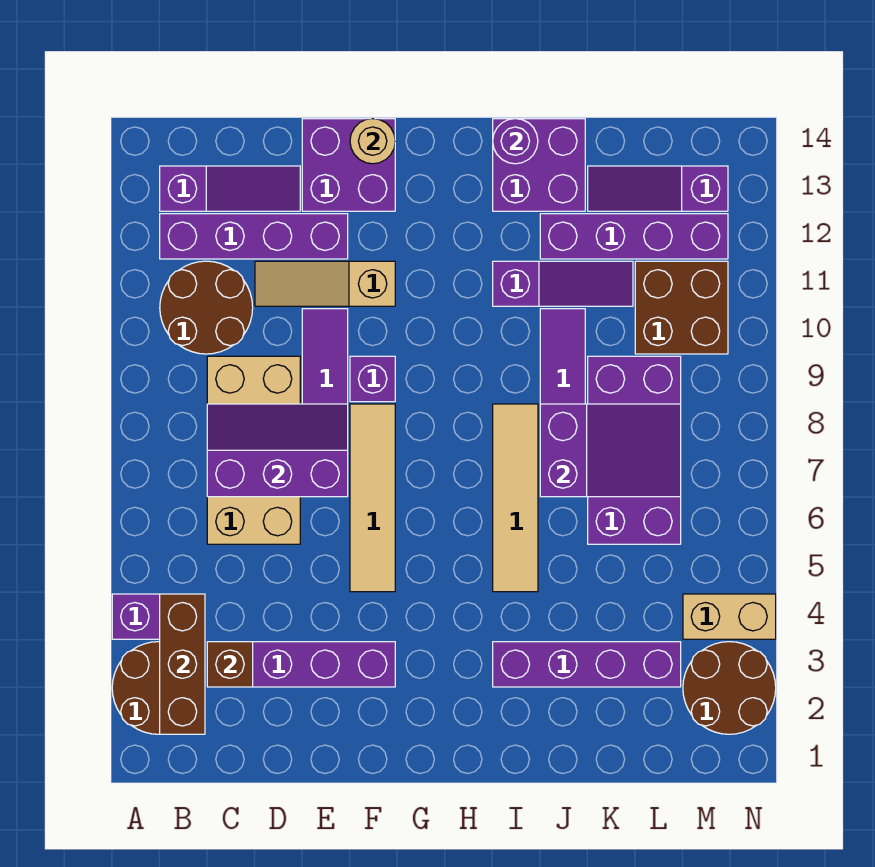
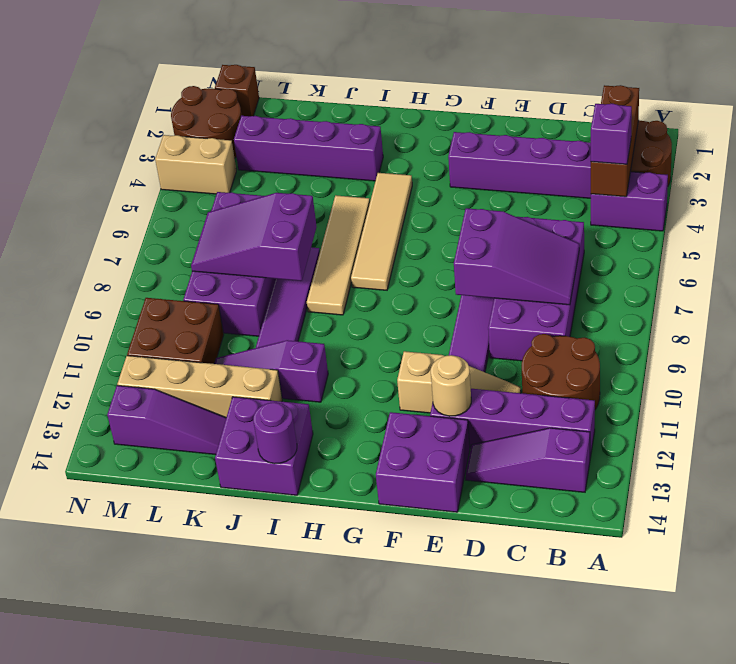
brown 1x1 brick [207,642,253,687] -> brown 1x1 brick moved to [215,65,259,116]
tan 2x4 brick [207,356,300,544] -> purple 2x4 brick [488,217,584,361]
purple 2x3 slope [207,404,348,497] -> purple 2x3 slope turned to [454,208,579,305]
tan 1x4 tile [350,404,395,592] -> tan 1x4 tile moved to [351,173,412,290]
purple 1x1 brick [350,356,395,402] -> purple 1x1 brick moved to [591,104,632,164]
tan 1x1 round brick [350,119,395,164] -> tan 1x1 round brick moved to [431,355,471,416]
purple 1x4 brick [540,214,728,259] -> tan 1x4 brick [117,356,282,417]

